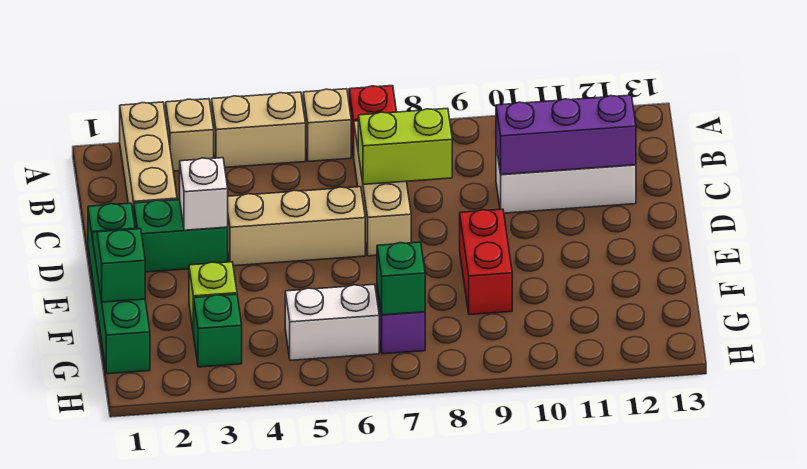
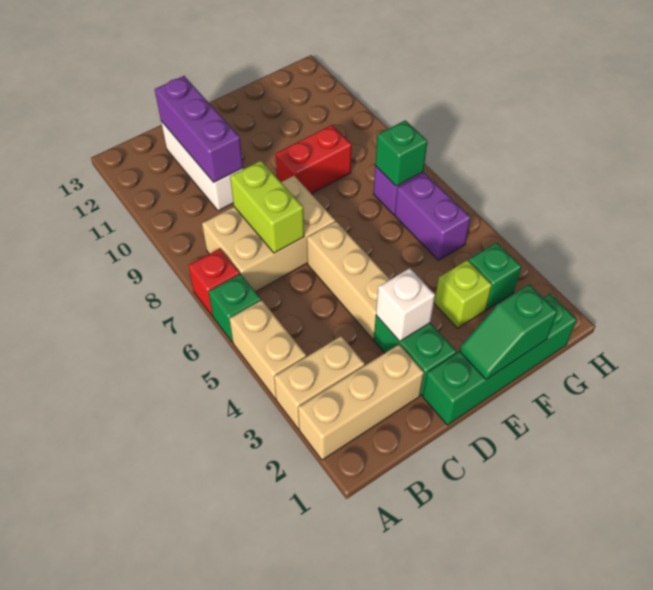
tan 1x1 brick [166,99,214,171] -> tan 1x2 brick [274,336,365,429]
tan 1x1 brick [303,89,351,161] -> green 1x1 brick [208,274,261,342]
tan 1x3 brick [354,121,411,256] -> tan 2x3 brick [202,176,335,292]
white 1x2 brick [285,284,379,360] -> purple 1x2 brick [395,173,471,260]

